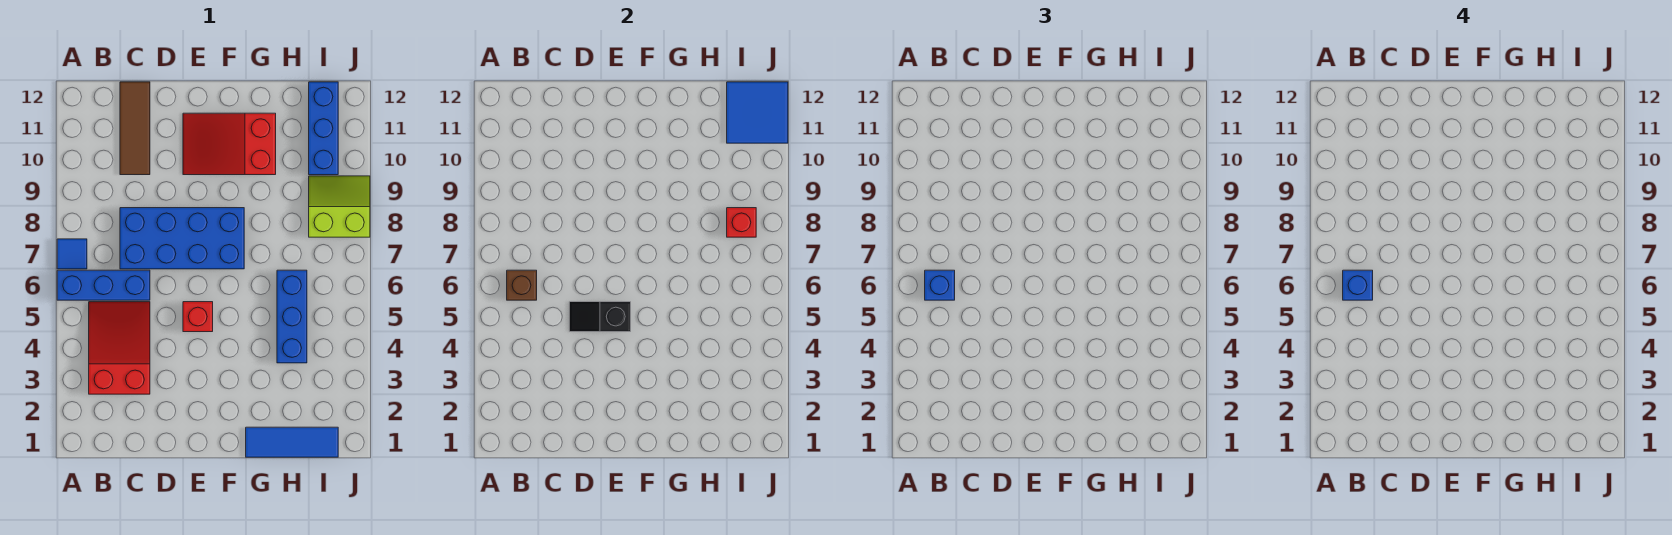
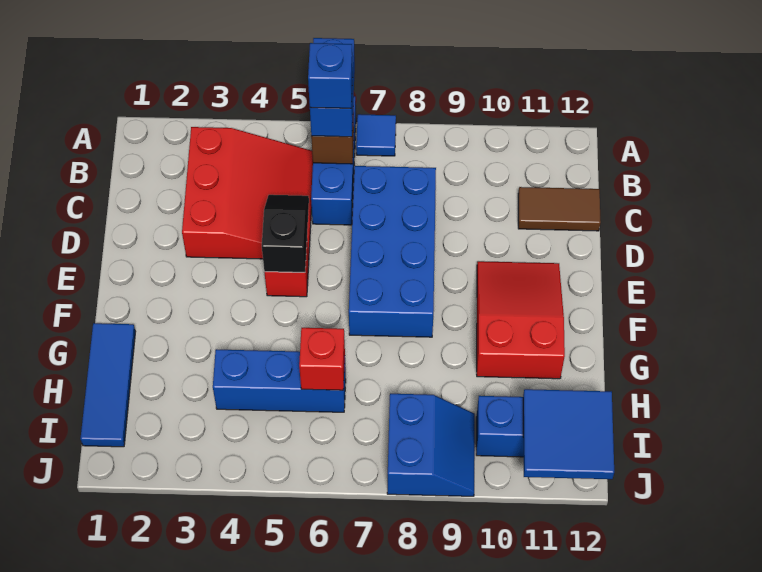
red 2x3 slope [89,302,150,394] -> red 3x3 slope [182,127,313,259]
blue 1x1 brick [925,270,955,300] -> blue 1x2 brick [310,38,355,137]
brown 1x3 tile [120,82,150,175] -> brown 1x2 tile [518,187,601,231]
lime 2x2 slope [309,176,370,237] -> blue 2x2 slope [387,394,475,496]
red 1x1 brick [727,208,756,237] -> red 1x1 brick moved to [299,328,345,390]

